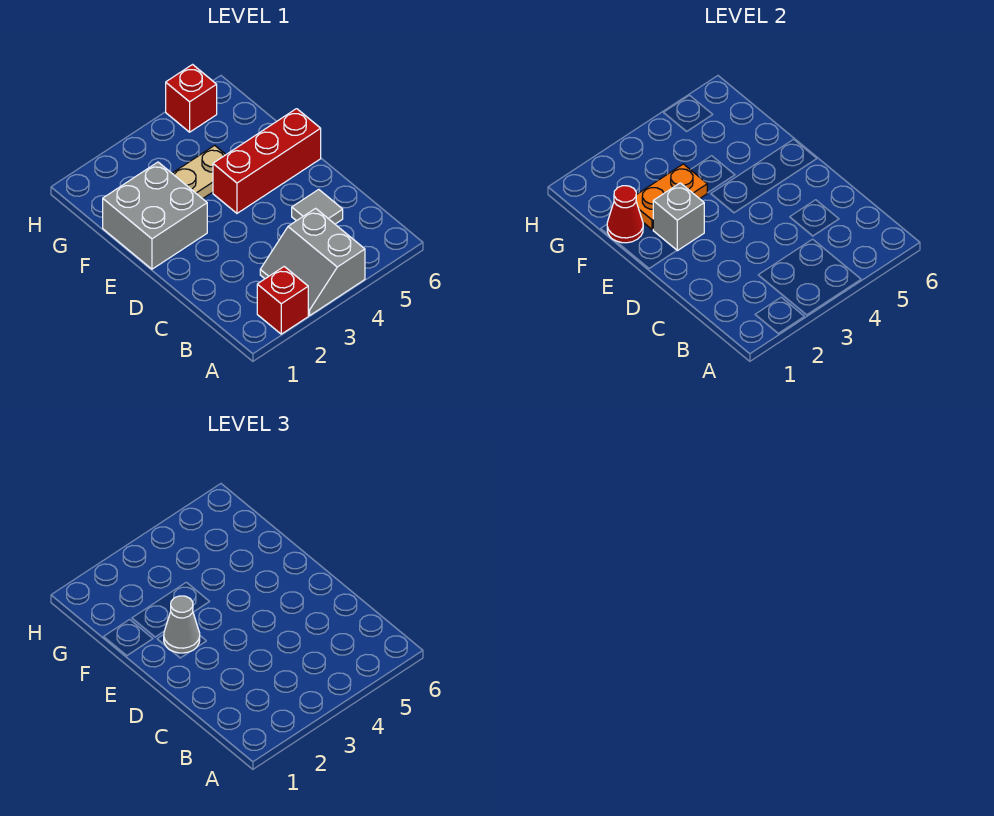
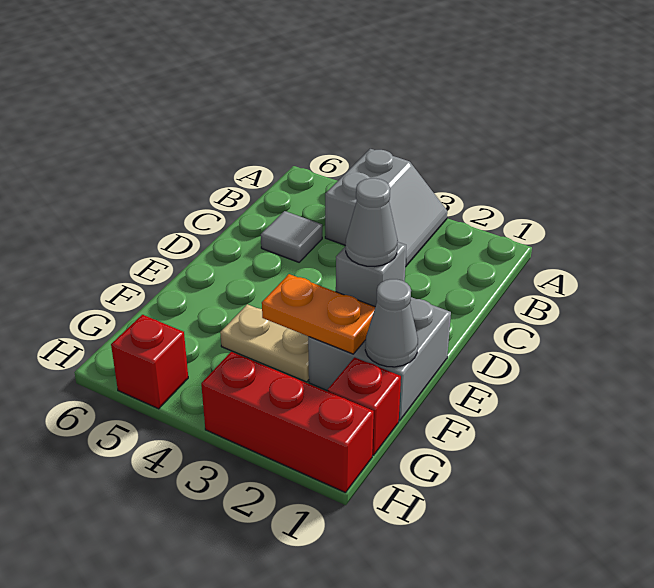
red 1x1 brick [257,267,308,334] -> red 1x1 brick moved to [328,357,401,456]
red 1x3 brick [213,109,321,213] -> red 1x3 brick moved to [201,352,374,493]
red 1x1 cone [607,186,643,243] -> grey 1x1 cone [365,279,418,367]

